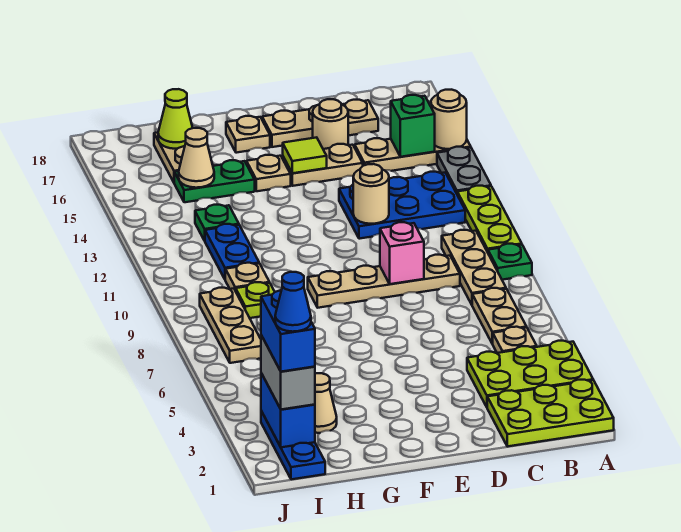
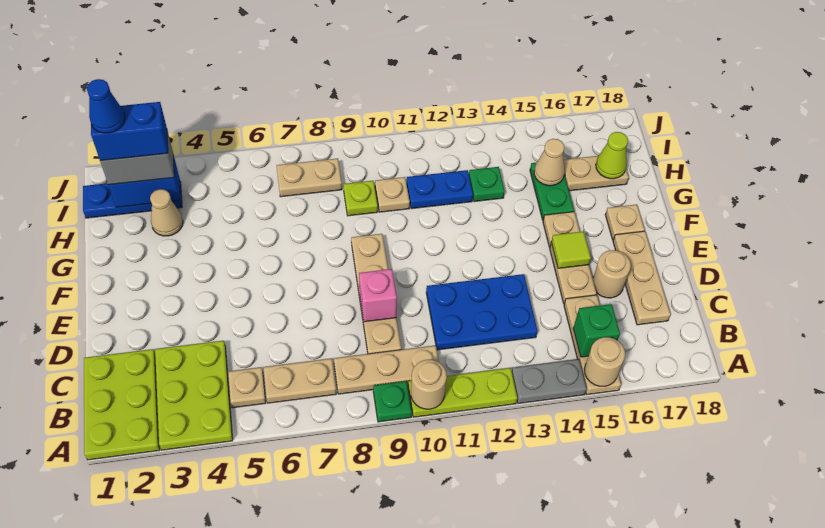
blue 2x3 plate [339,172,465,239] -> blue 2x3 plate turned to [426,274,537,350]
tan 1x1 round brick [353,164,389,224] -> tan 1x1 round brick moved to [411,360,447,409]
tan 1x3 plate [200,288,261,363] -> tan 1x2 plate [276,158,342,197]

